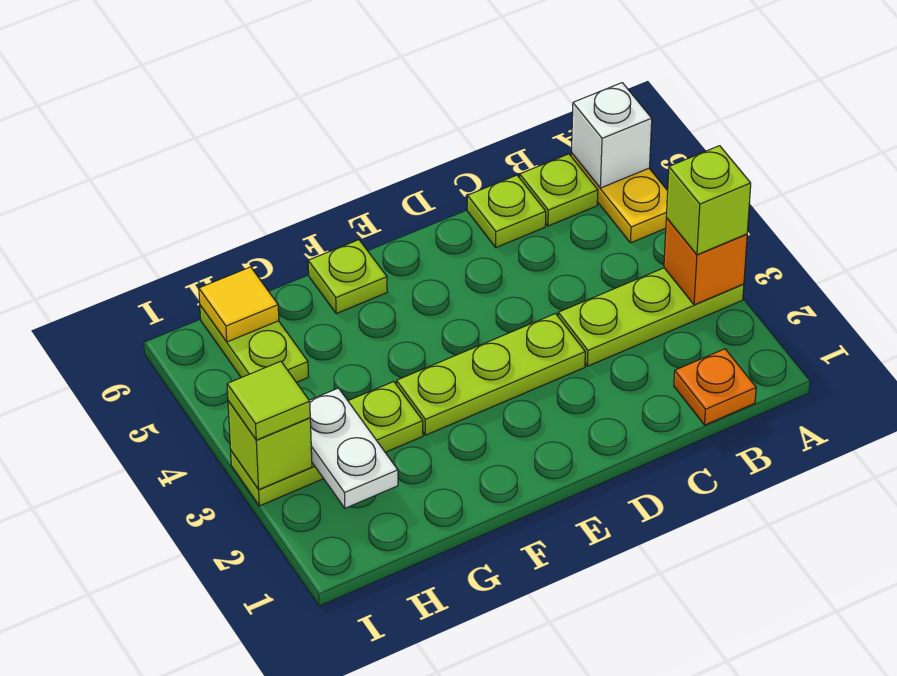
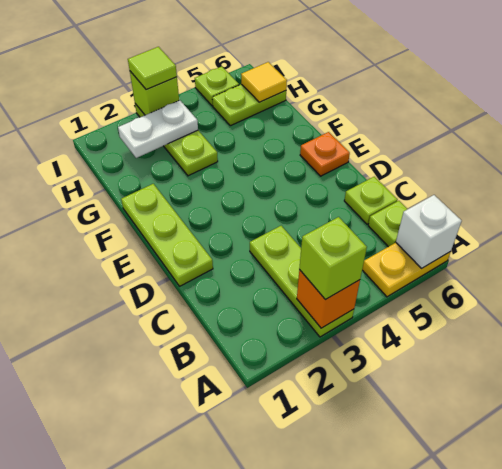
orange 1x1 plate [674,349,756,425] -> orange 1x1 plate moved to [300,132,350,176]
lime 1x3 plate [397,314,585,435] -> lime 1x3 plate moved to [121,184,213,286]
lime 1x1 plate [308,240,387,313] -> lime 1x1 plate moved to [195,66,239,106]

